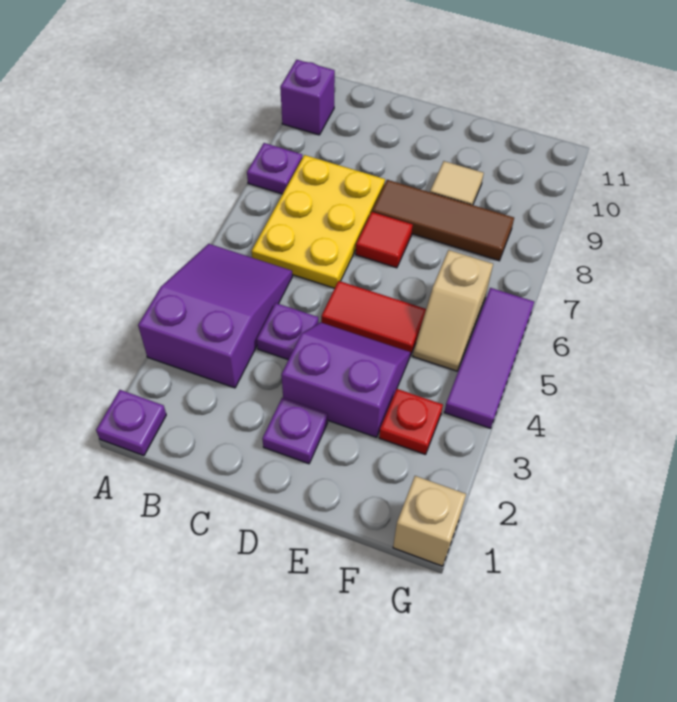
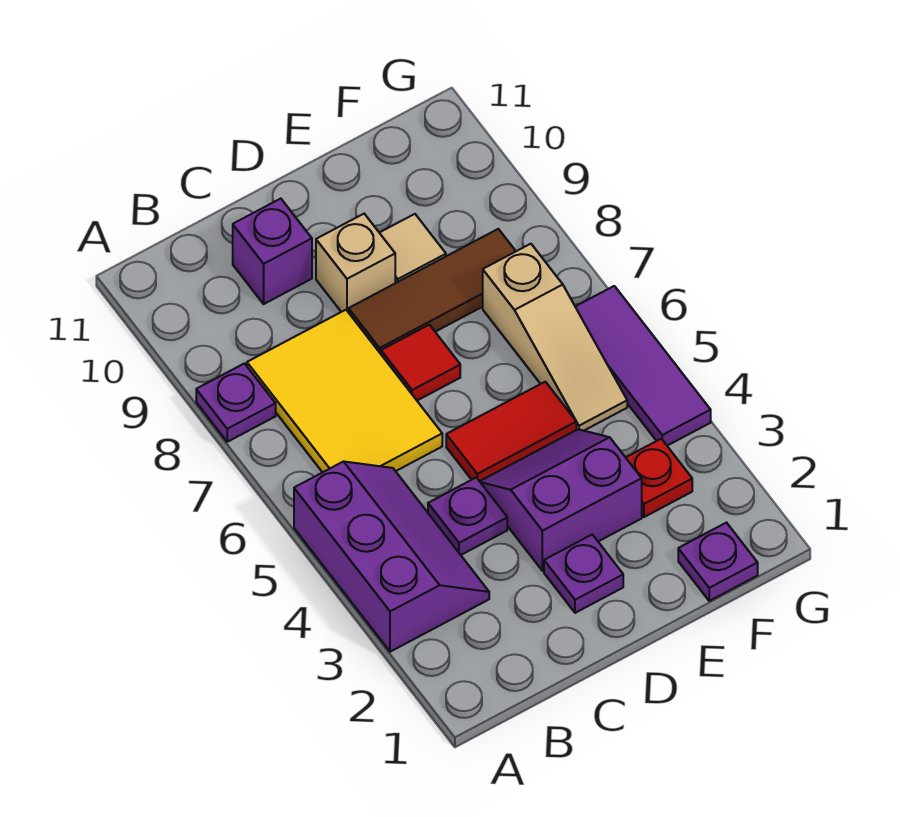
purple 1x1 plate [96,390,166,456] -> purple 1x1 plate moved to [678,523,758,601]
purple 2x3 slope [138,244,292,388] -> purple 2x3 slope turned to [294,461,489,652]
purple 1x1 brick [280,60,335,135] -> purple 1x1 brick moved to [233,199,312,304]
yellow 2x3 plate [251,155,385,288] -> yellow 2x3 tile [247,310,442,472]
tan 1x2 slope [413,250,493,371] -> tan 1x3 slope [483,244,627,431]
tan 1x1 brick [393,476,466,566] -> tan 1x1 brick moved to [316,214,395,313]

